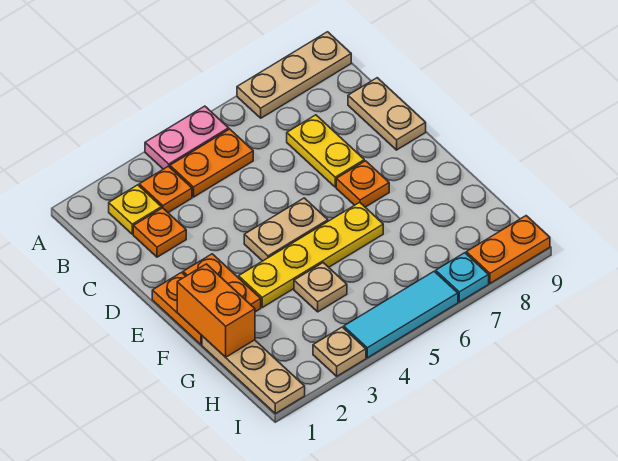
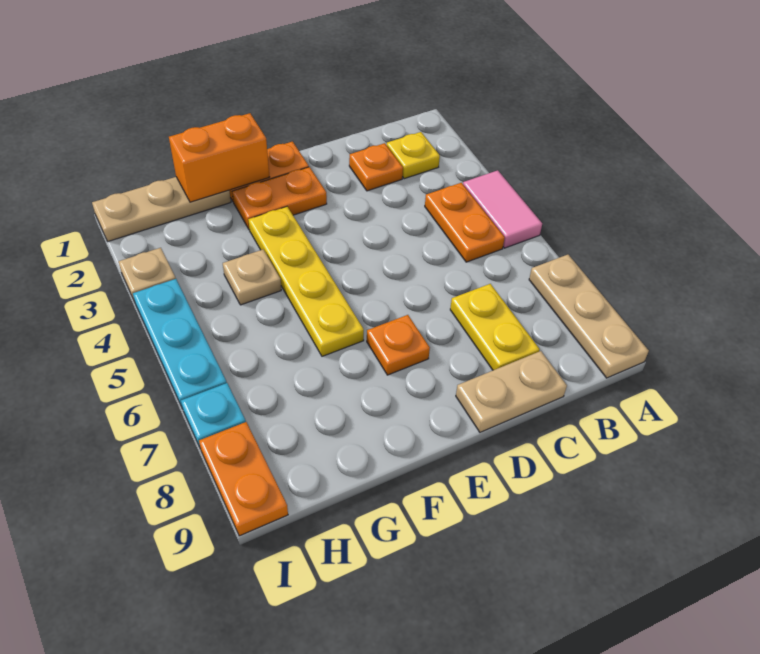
pink 1x2 plate [145,106,229,169] -> pink 1x2 tile [463,170,542,248]
orange 1x1 plate [139,166,192,212] -> none
yellow 1x2 plate [287,115,364,187] -> yellow 1x2 plate turned to [450,284,540,370]
tan 1x2 plate [244,198,328,261] -> none
cyan 1x3 tile [344,271,458,358] -> cyan 1x3 plate [133,279,227,409]

